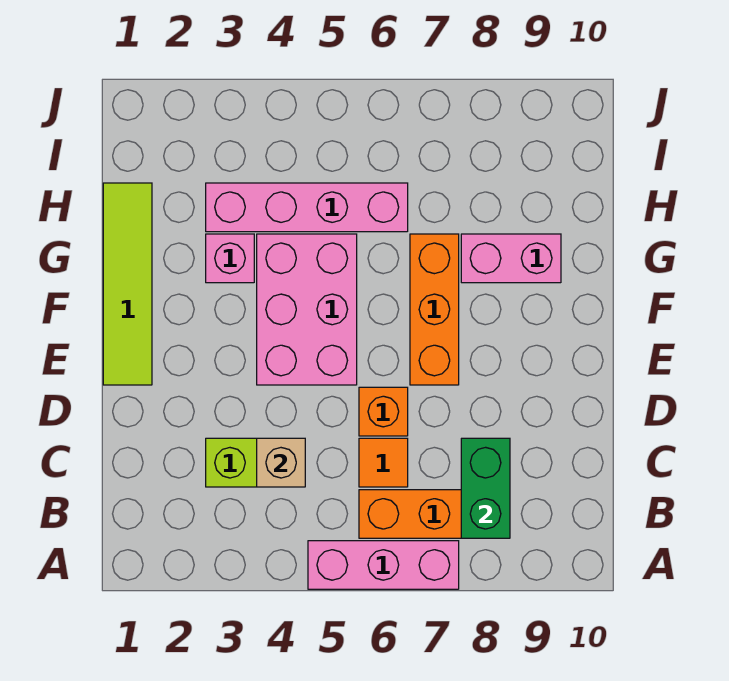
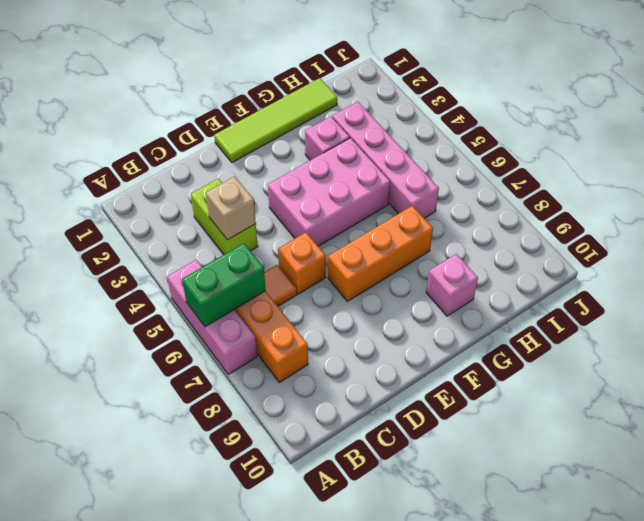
green 1x2 brick [461,438,510,538] -> green 1x2 brick moved to [182,243,266,327]
pink 1x2 brick [461,234,561,283] -> pink 1x1 brick [426,254,478,316]

